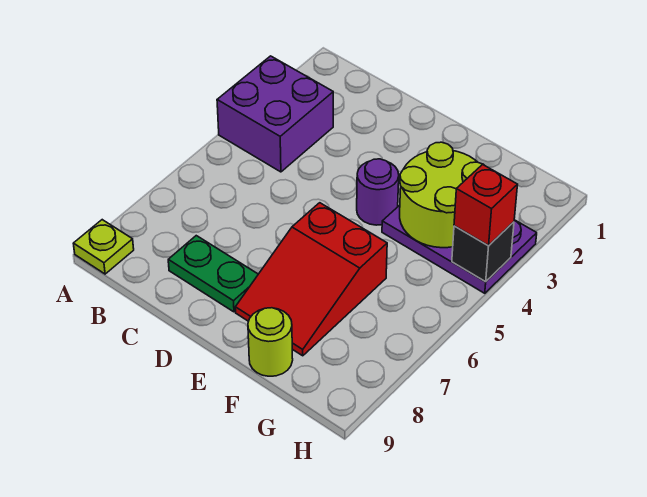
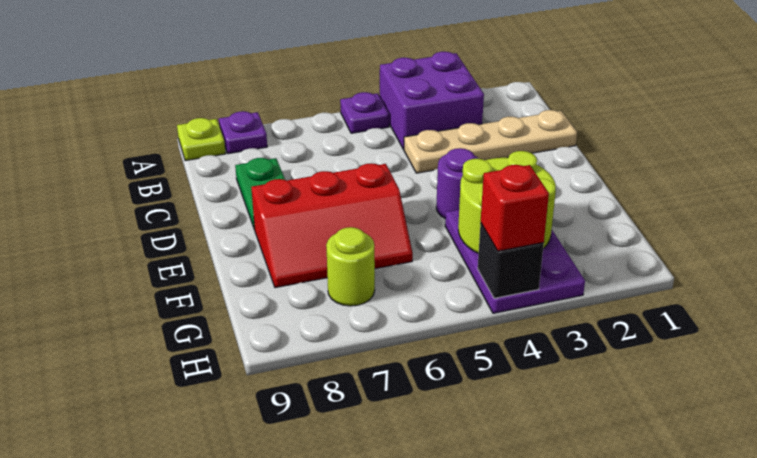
none -> purple 1x1 plate [340,92,389,133]
none -> purple 1x1 plate [219,111,267,154]
none -> tan 1x4 plate [404,110,577,173]
red 2x3 slope [235,203,387,356] -> red 2x3 slope turned to [251,163,413,288]
lime 1x1 round brick [248,308,293,376] -> lime 1x1 round brick moved to [326,227,375,306]

